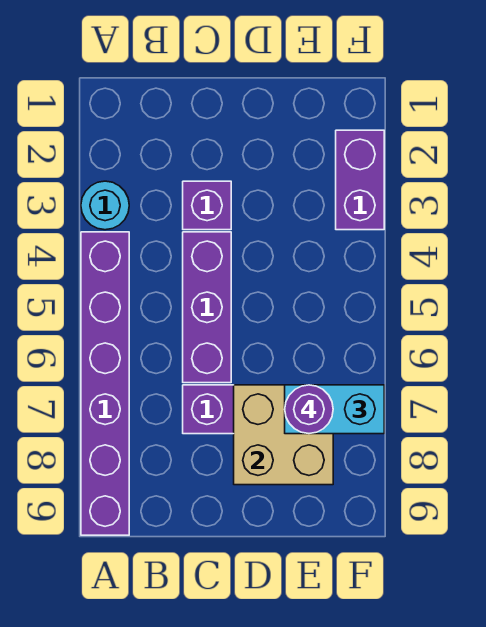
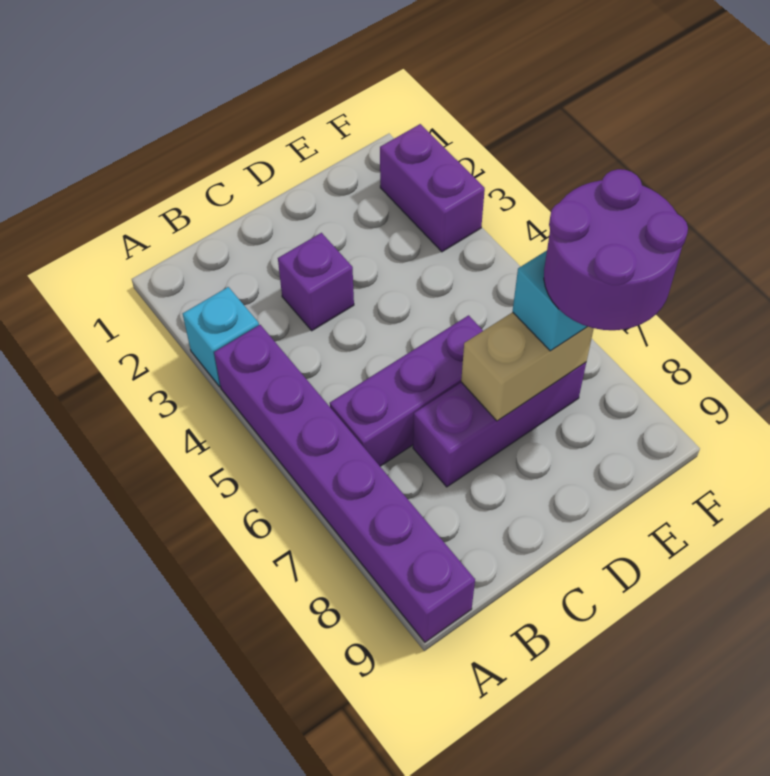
cyan 1x1 round brick [81,181,129,230] -> cyan 1x1 brick [183,287,259,386]
purple 1x3 brick [183,232,231,383] -> purple 1x3 brick turned to [330,315,483,466]
tan 2x2 brick [234,385,333,485] -> tan 1x2 brick [461,312,594,421]
purple 1x1 round brick [285,385,333,434] -> purple 2x2 round brick [544,169,688,330]

